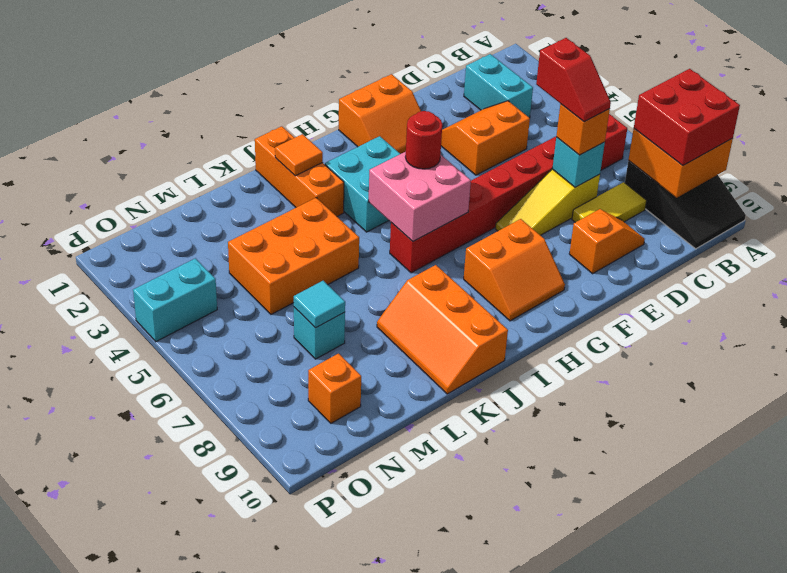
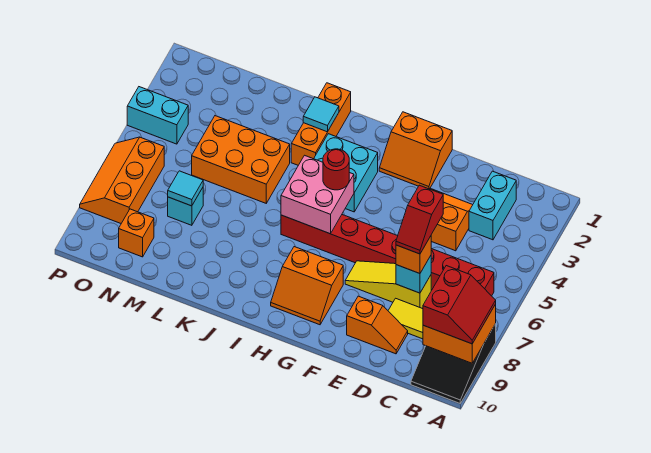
red 2x2 brick [634,69,740,165] -> red 2x2 slope [423,266,496,344]
orange 1x1 tile [275,134,323,176] -> cyan 1x1 tile [303,97,339,132]
orange 2x3 slope [377,265,508,394] -> orange 2x3 slope moved to [80,137,164,223]

